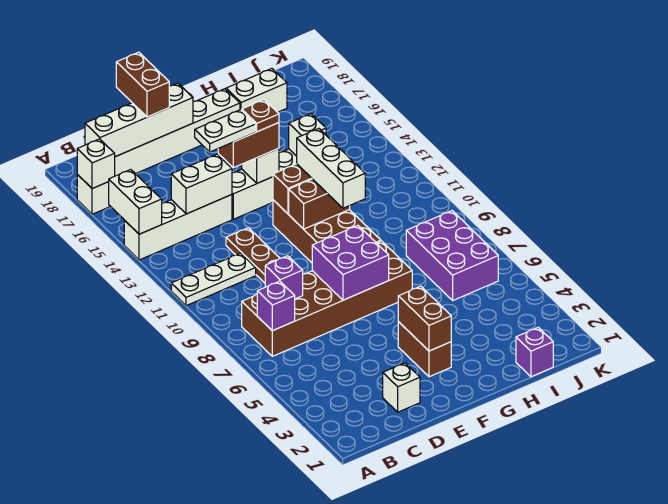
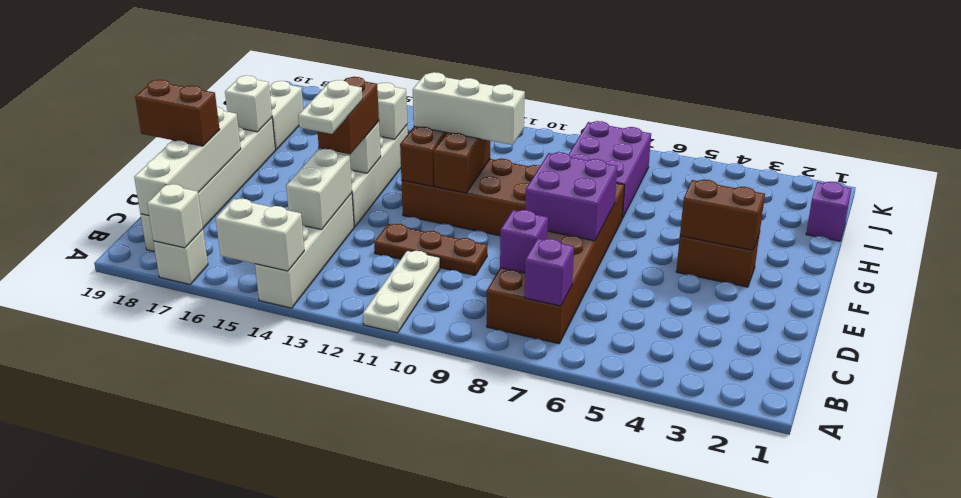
white 1x1 brick [383,363,420,412] -> white 1x1 brick moved to [225,75,272,132]
brown 1x1 plate [242,100,279,132] -> none
purple 2x3 brick [406,211,498,300] -> purple 2x3 brick turned to [569,121,651,219]

